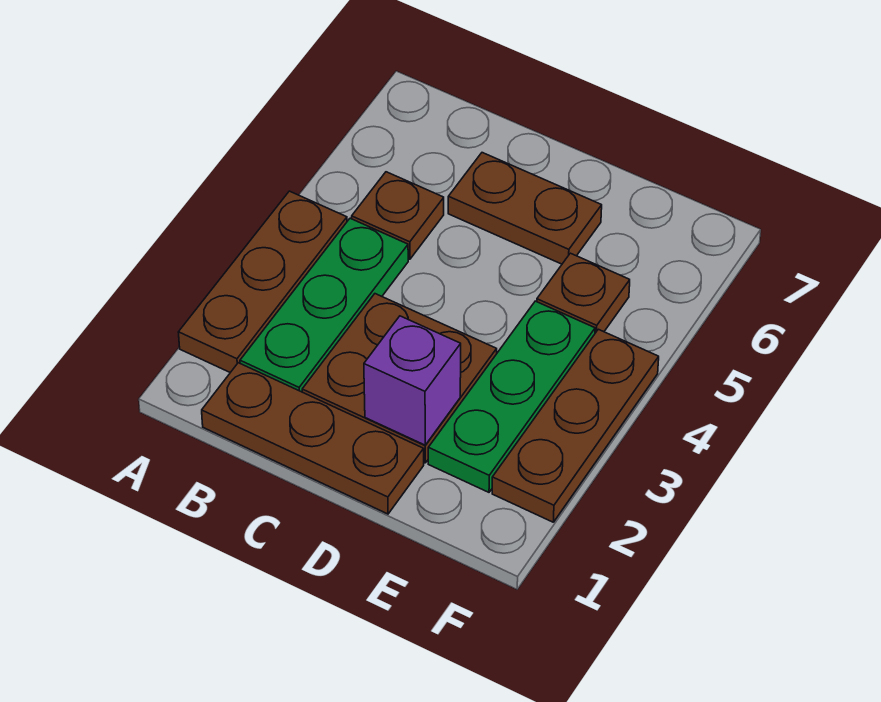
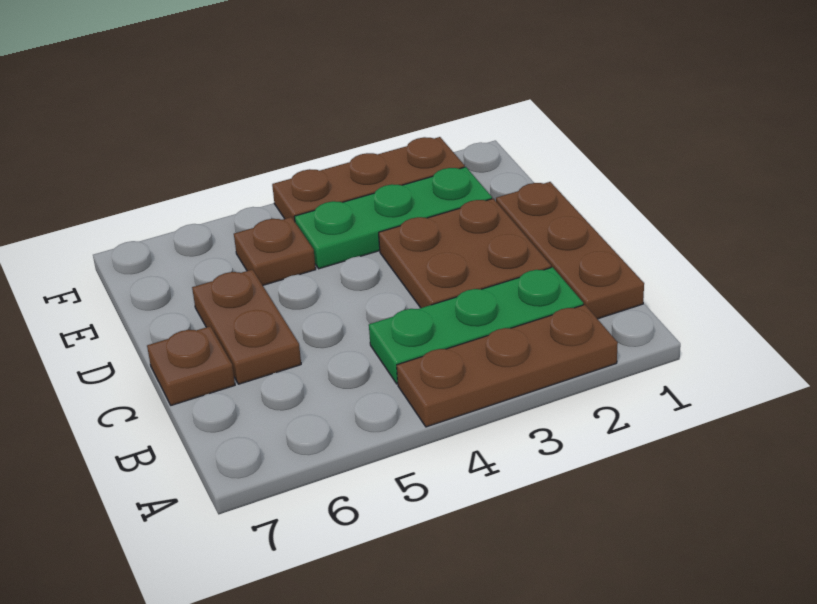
brown 1x1 plate [352,172,444,259] -> brown 1x1 plate moved to [147,326,235,405]
purple 1x1 brick [364,316,461,445] -> none

